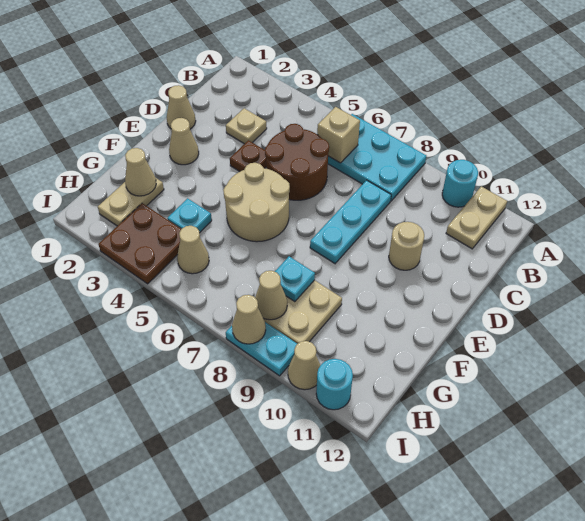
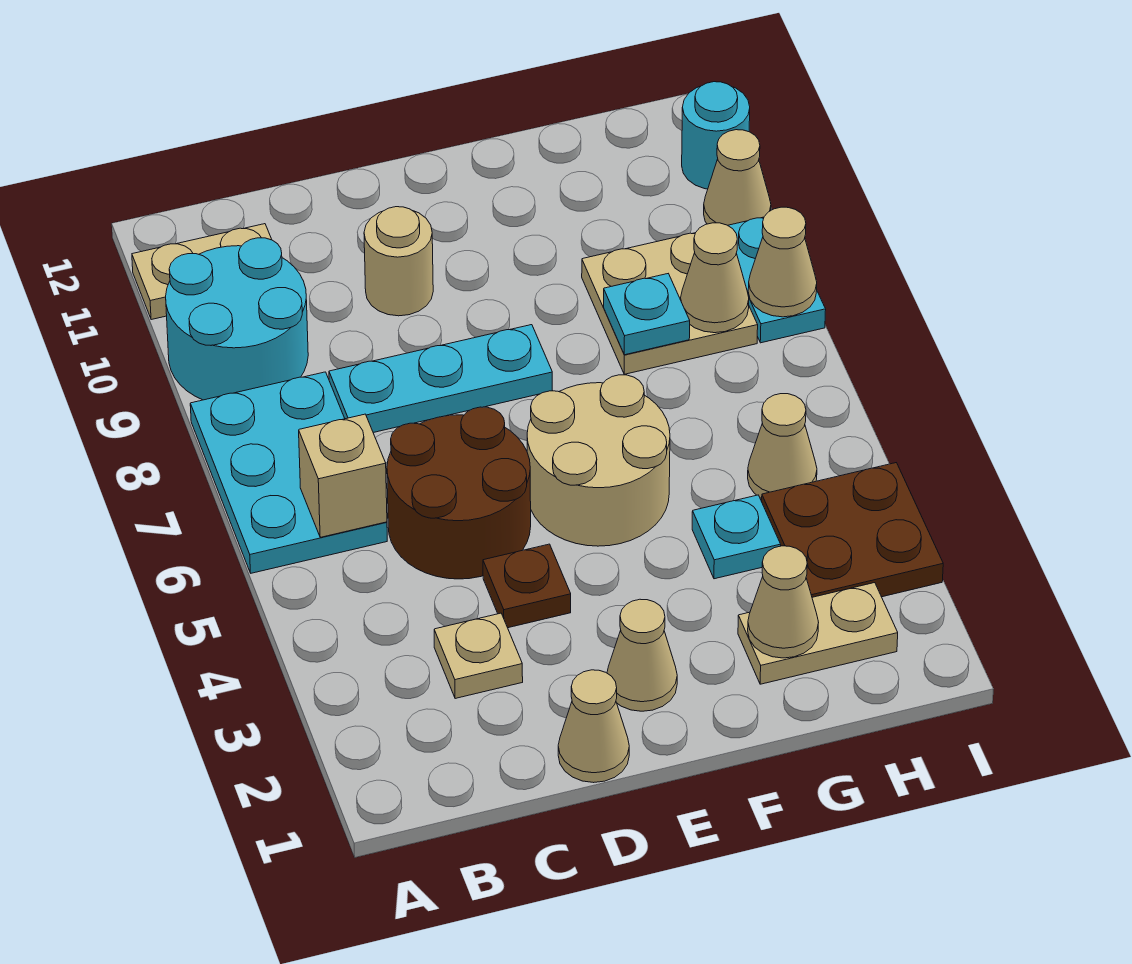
cyan 1x1 round brick [442,160,478,207] -> cyan 2x2 round brick [166,238,308,400]

